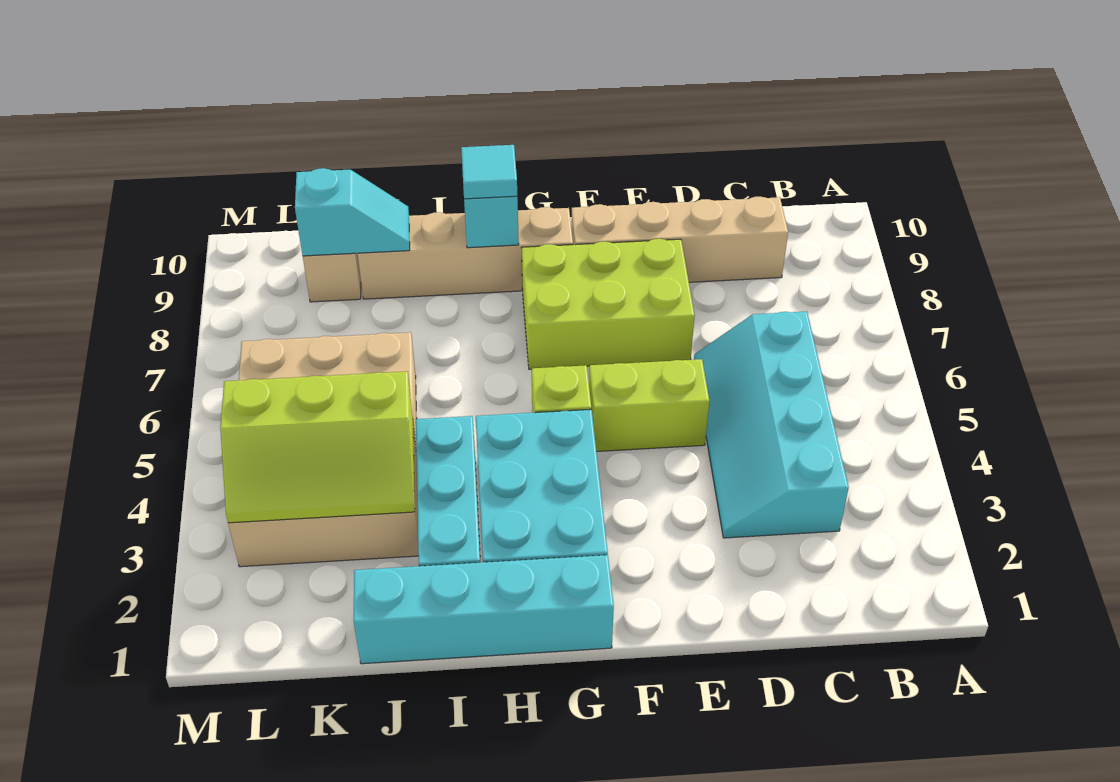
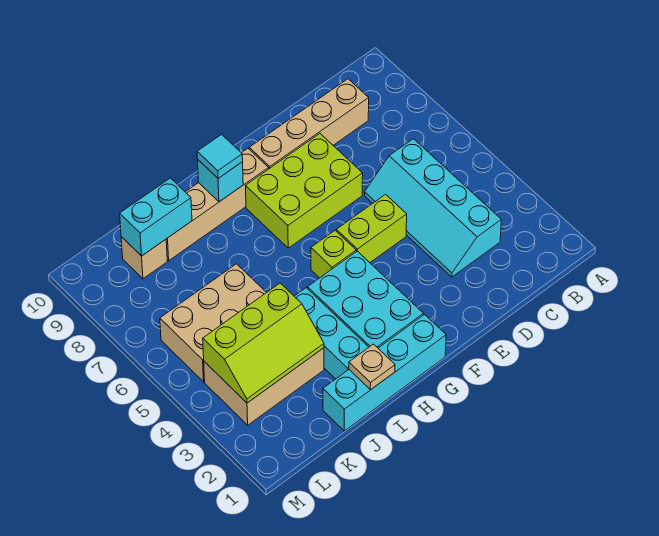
none -> tan 1x1 plate [349,344,395,390]
cyan 1x2 slope [295,168,410,256] -> cyan 1x2 brick [120,178,192,256]

